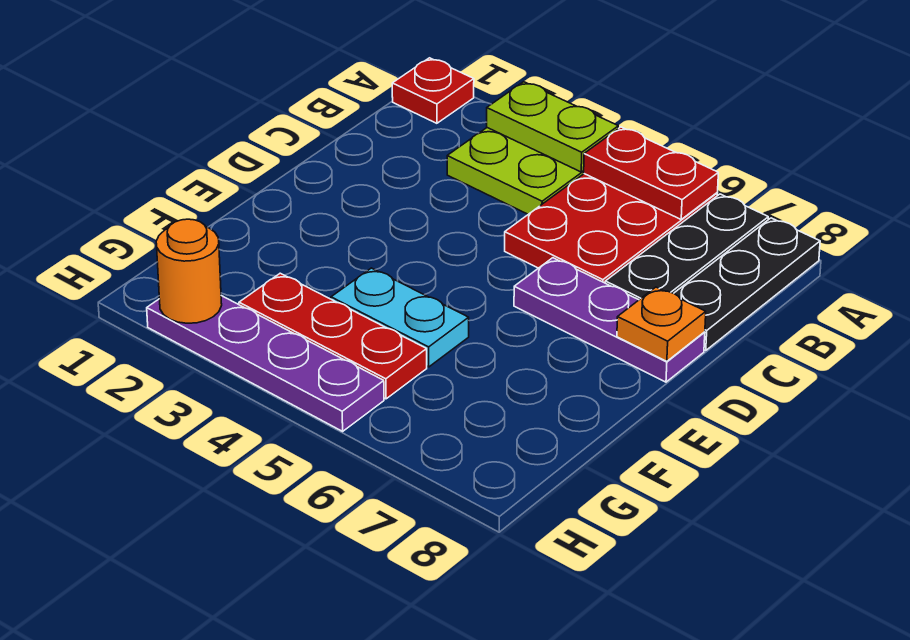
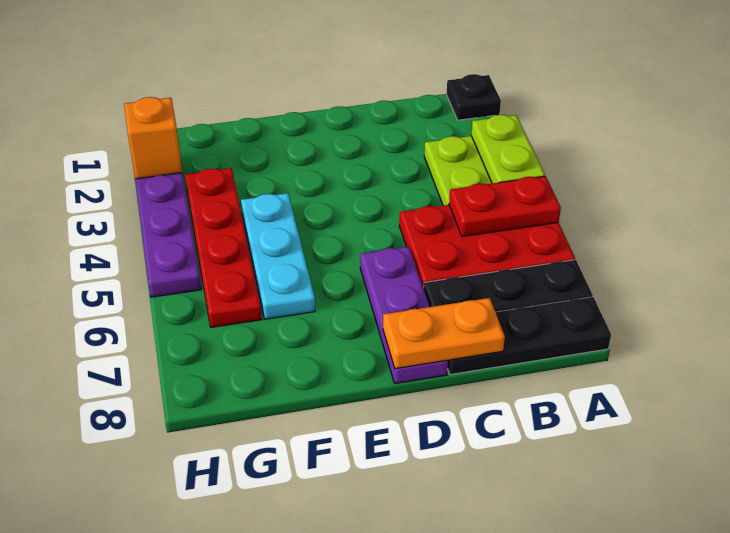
red 1x1 plate [392,58,474,123] -> black 1x1 plate [447,74,501,120]
red 1x2 plate [584,127,718,219] -> red 1x2 plate turned to [449,176,561,236]
orange 1x1 plate [617,287,706,361] -> orange 1x2 plate [383,298,505,369]
cyan 1x2 plate [331,268,469,367] -> cyan 1x3 plate [241,193,315,319]
red 1x3 plate [239,273,427,399] -> red 1x4 plate [185,168,262,327]
orange 1x1 round brick [156,219,222,323] -> orange 1x1 brick [124,97,182,179]

